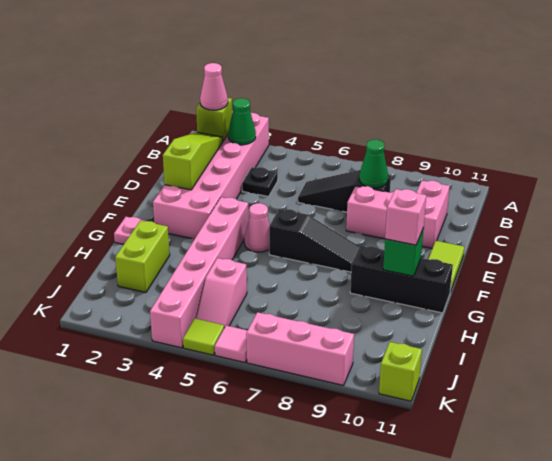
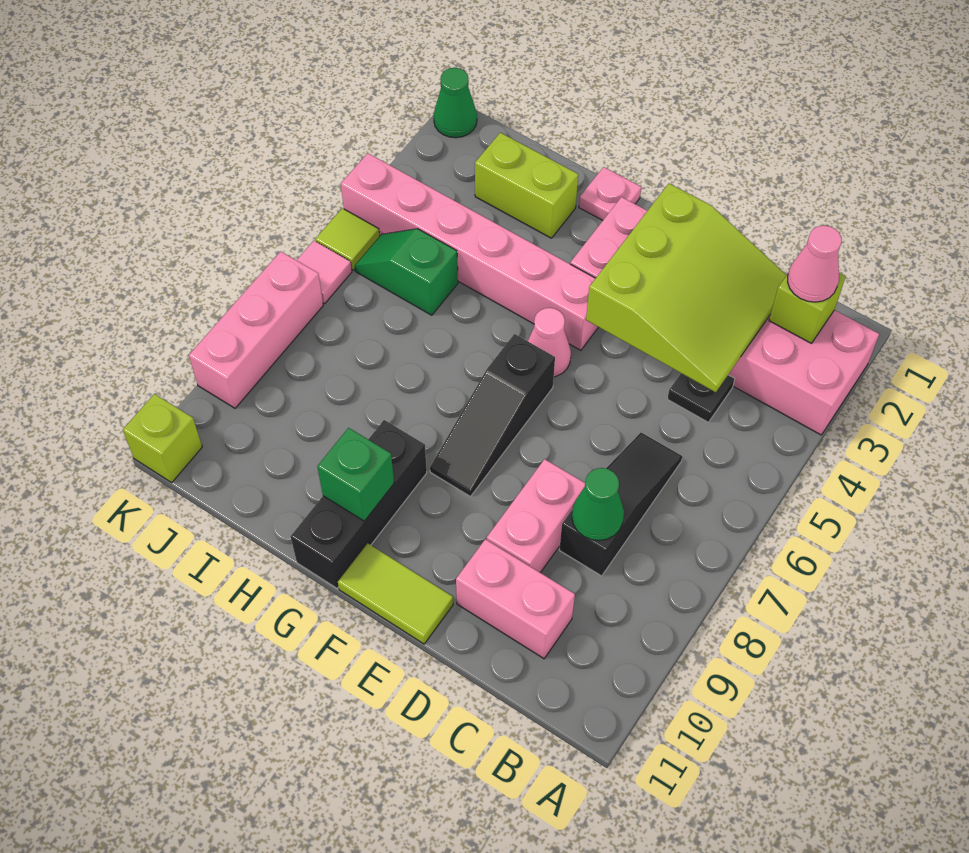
green 1x1 cone [228,98,256,145] -> green 1x1 cone moved to [434,68,477,138]
lime 1x3 slope [163,132,223,190] -> lime 3x3 slope [586,184,787,392]
pink 1x1 brick [385,189,426,245] -> none
pink 1x2 slope [196,258,247,328] -> green 1x2 slope [355,229,458,315]

